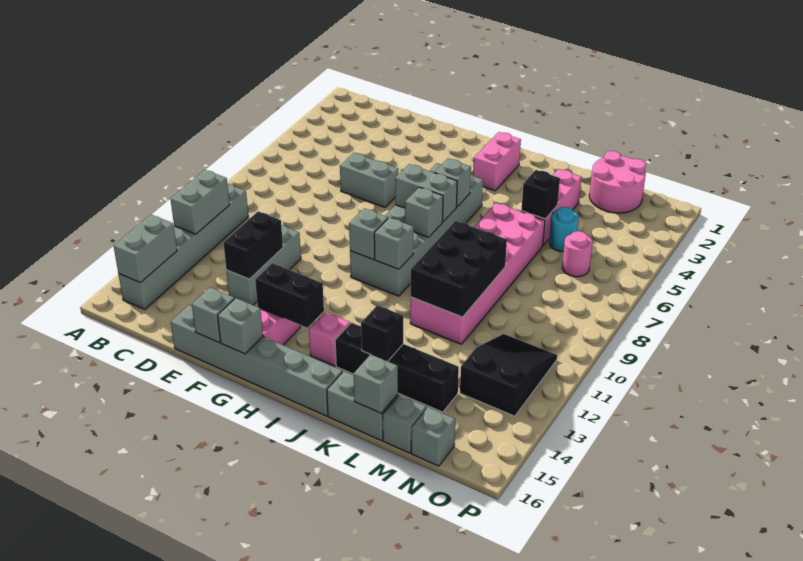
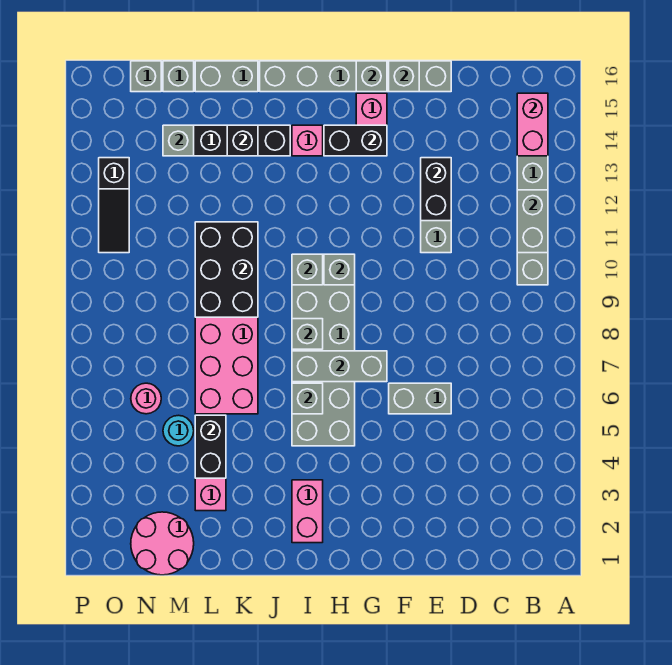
grey 1x2 brick [114,215,177,283] -> pink 1x2 brick [517,93,548,156]
grey 1x2 brick [395,164,457,222] -> grey 1x3 brick [292,351,387,382]
black 1x1 brick [521,170,560,219] -> black 1x2 brick [195,415,226,478]
grey 1x1 brick [354,354,398,413] -> grey 1x1 brick moved to [163,125,194,156]
black 2x3 slope [460,334,557,416] -> black 1x3 slope [99,158,129,253]

